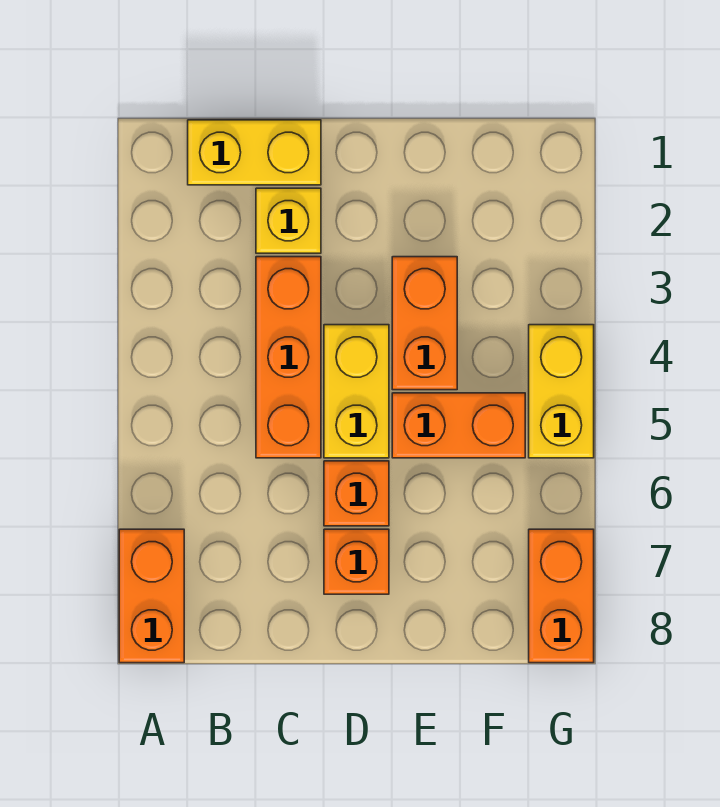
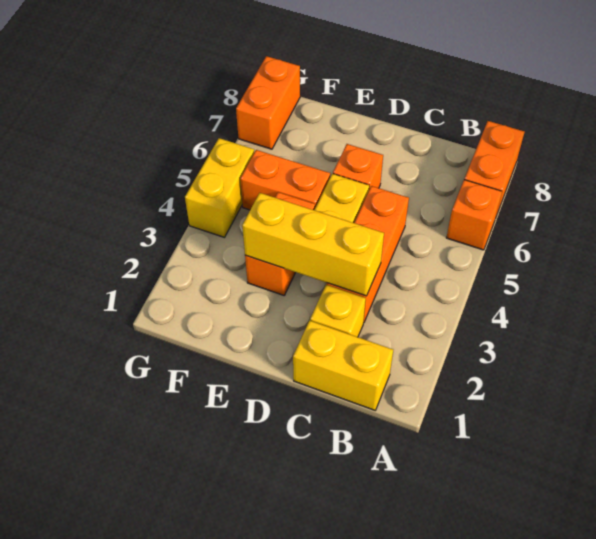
none -> yellow 1x3 brick [242,193,384,296]
orange 1x1 brick [324,529,389,594] -> orange 1x1 brick moved to [446,180,502,250]

